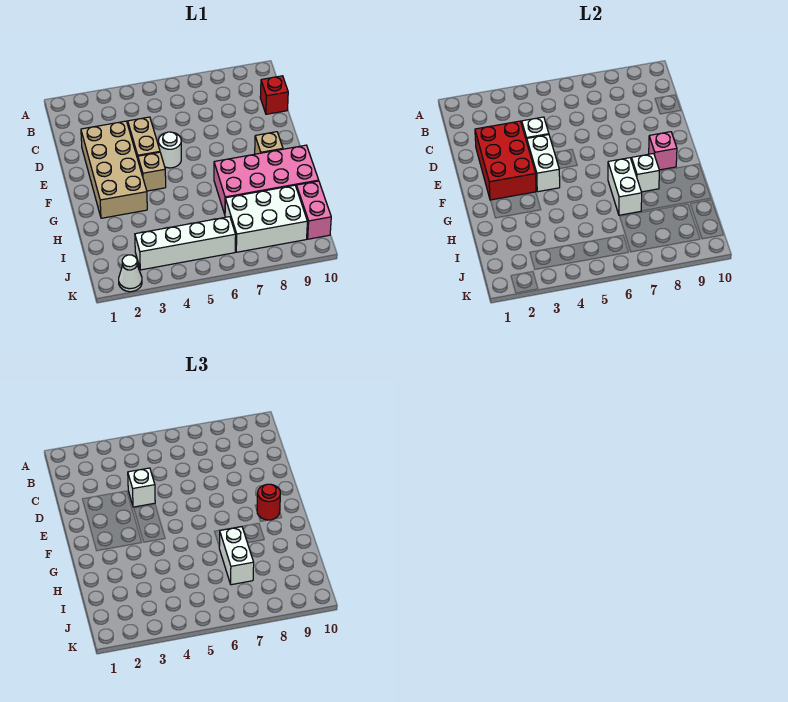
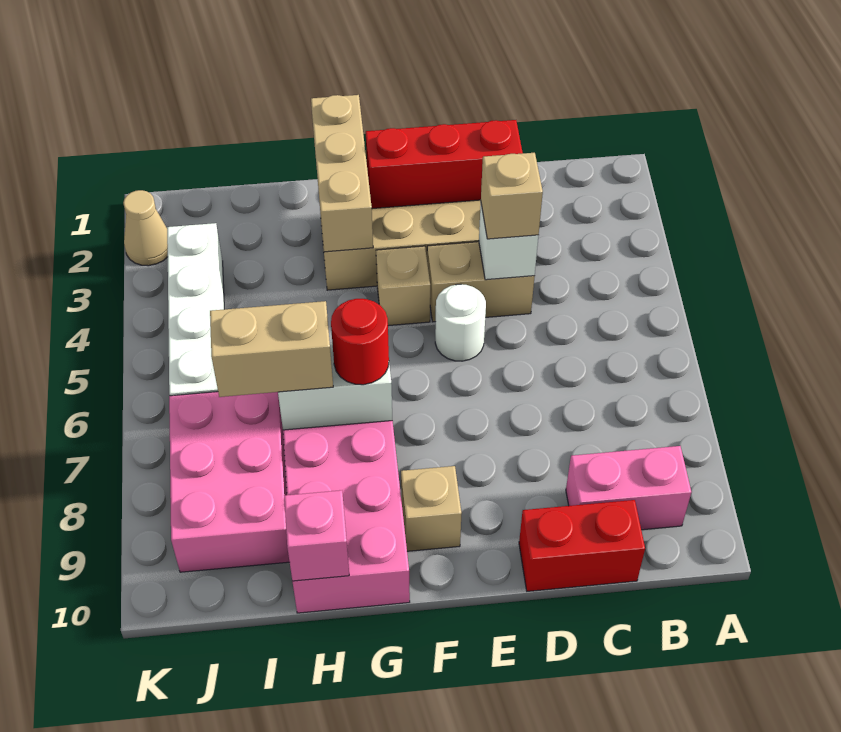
red 1x1 brick [260,76,288,114] -> red 1x2 brick [519,500,645,591]
red 2x3 brick [475,121,536,200] -> red 1x3 brick [366,120,523,209]
white 1x1 brick [128,468,155,507] -> tan 1x1 brick [481,153,543,239]
white 1x2 brick [527,135,560,192] -> none
pink 1x1 brick [649,132,677,170] -> pink 1x1 brick moved to [284,490,349,581]
red 1x1 round brick [257,484,280,520] -> red 1x1 round brick moved to [331,299,389,385]
none -> tan 1x3 brick [311,95,373,252]
white 1x1 brick [631,153,659,192] -> none
white 1x2 brick [219,527,254,585] -> tan 1x2 brick [210,301,333,397]
white 2x3 brick [225,185,307,252] -> pink 2x3 brick [169,392,289,572]
pink 1x2 brick [296,181,331,239] -> pink 1x2 brick moved to [566,446,691,530]
white 1x1 cone [119,255,142,292] -> tan 1x1 cone [123,190,168,266]

